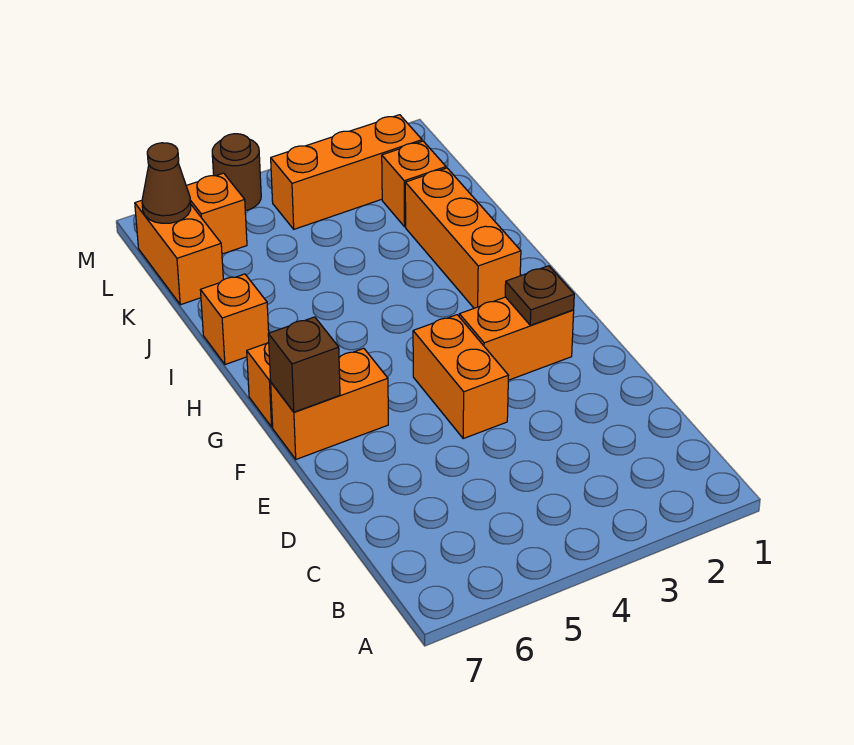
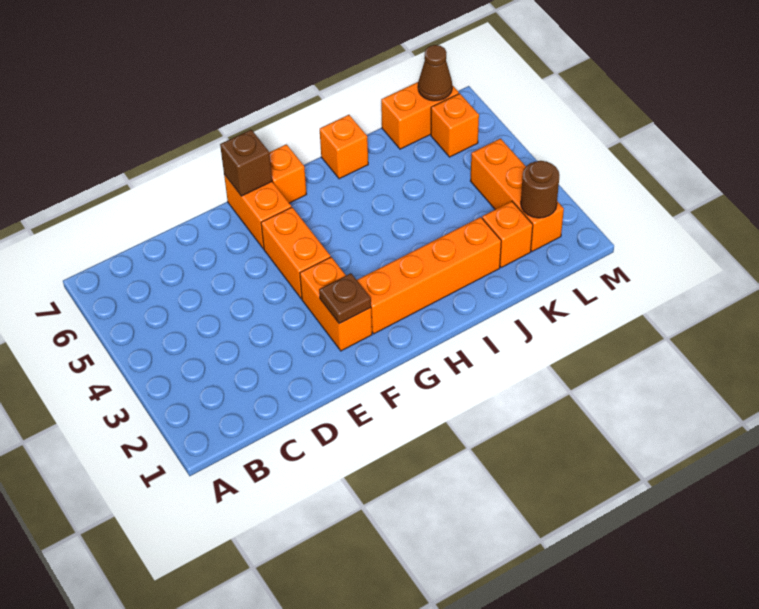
orange 1x2 brick [413,315,508,438] -> orange 1x2 brick turned to [261,207,330,299]
orange 1x3 brick [405,168,521,308] -> orange 1x4 brick [357,217,501,334]
brown 1x1 round brick [212,134,261,211] -> brown 1x1 round brick moved to [521,161,560,218]

